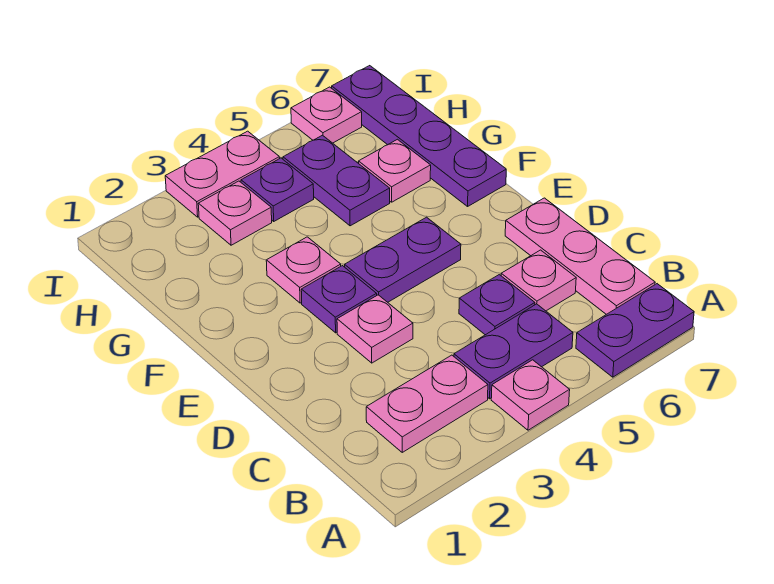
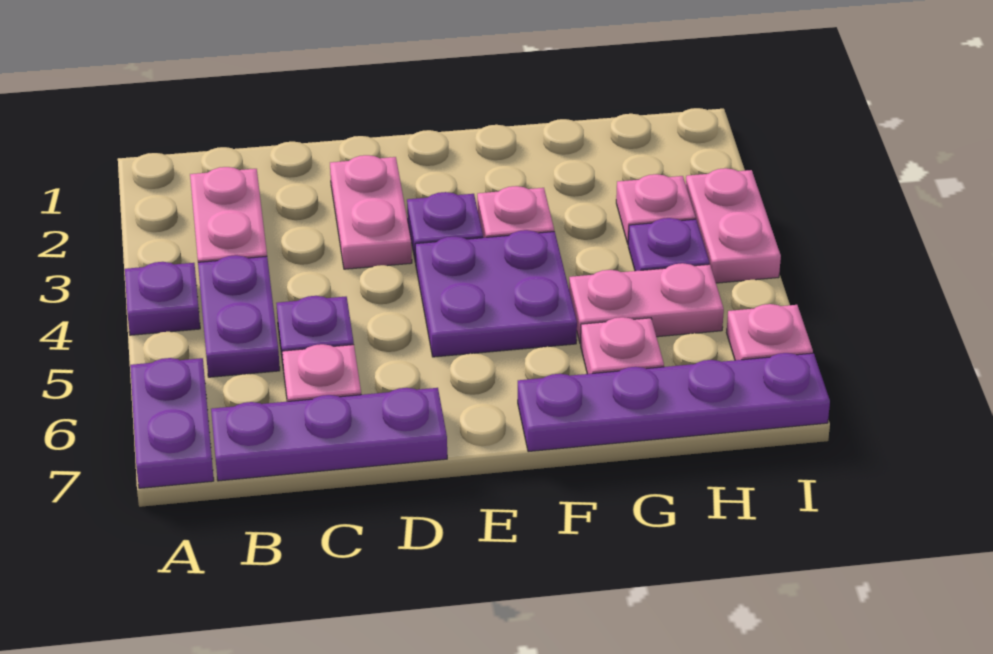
pink 1x1 plate [491,360,570,430] -> purple 1x1 plate [125,262,200,335]
pink 1x3 plate [505,198,655,314] -> purple 1x3 plate [211,388,447,481]
pink 1x1 plate [337,295,413,363] -> pink 1x2 plate [330,155,412,269]
purple 1x2 plate [345,217,461,302] -> purple 2x2 plate [415,230,577,357]
purple 1x2 plate [283,135,390,226] -> pink 1x2 plate [569,263,724,344]

